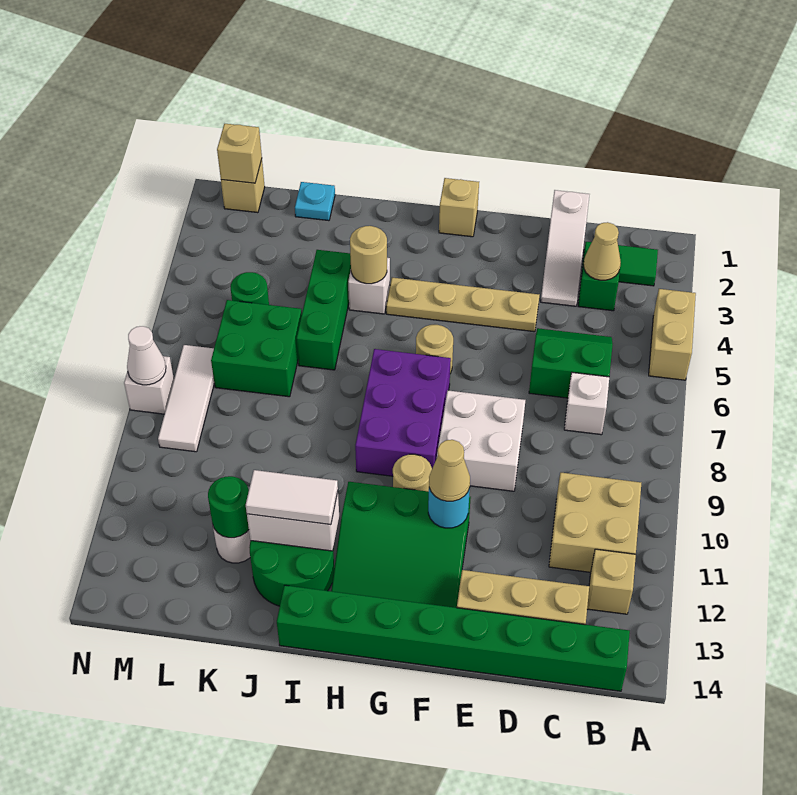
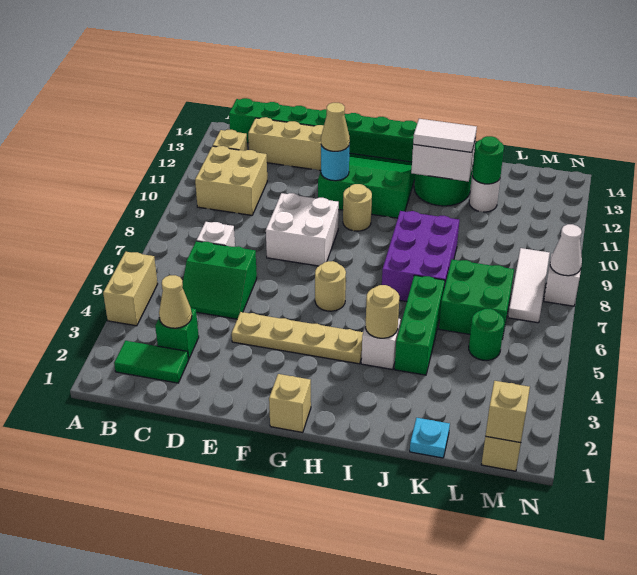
white 1x3 slope [541,190,590,306] -> none
purple 2x3 brick [355,349,451,476] -> purple 2x3 brick moved to [382,211,459,302]

